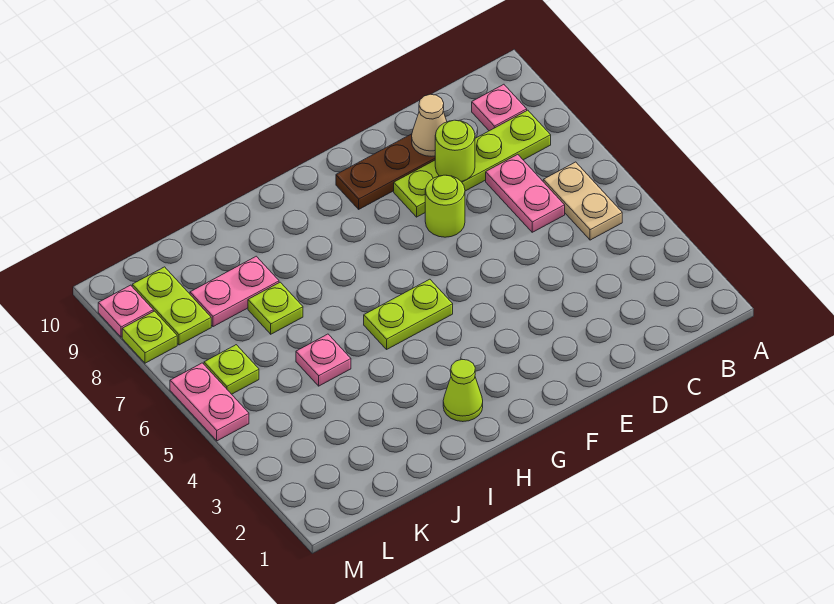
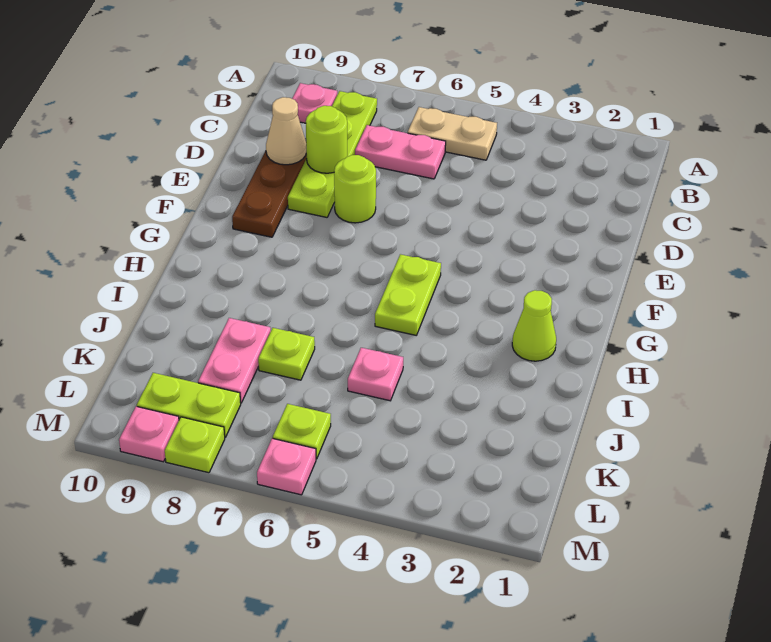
pink 1x2 plate [170,363,249,441] -> pink 1x1 plate [257,438,316,495]

